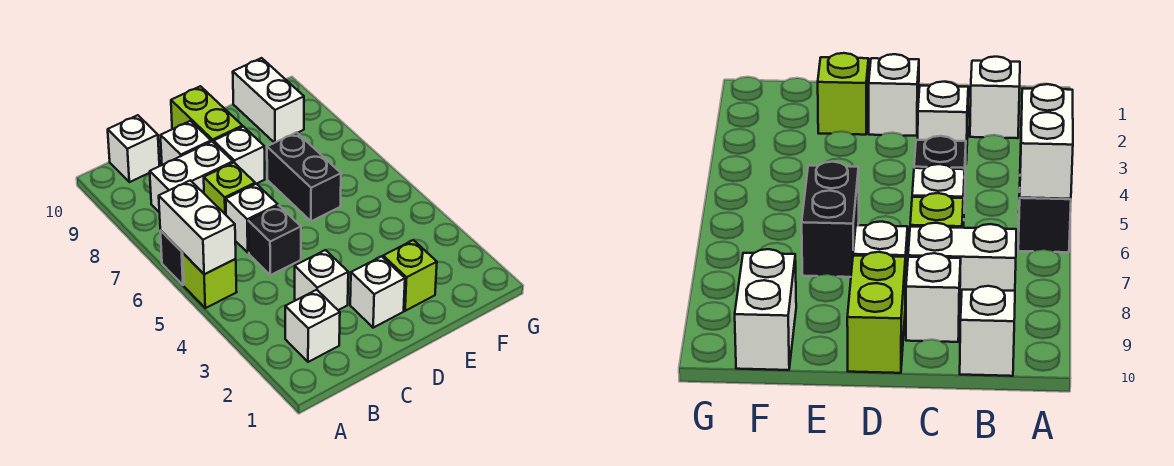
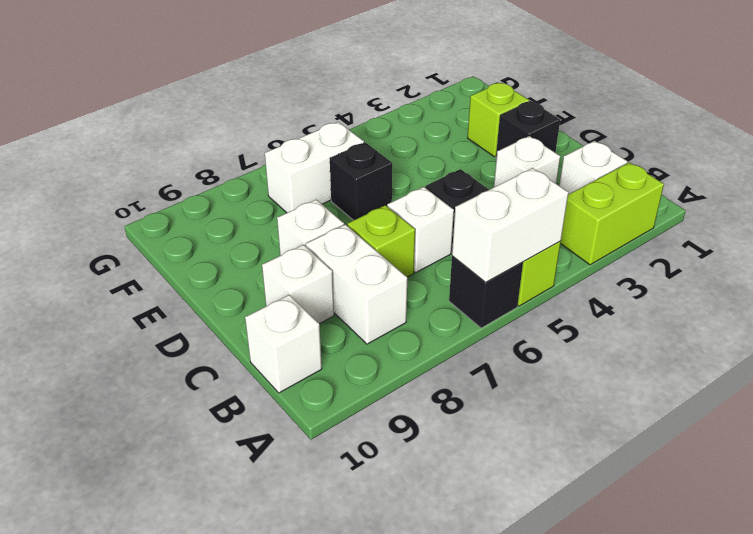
white 1x1 brick [350,256,405,328] -> black 1x1 brick [496,101,560,158]
lime 1x2 brick [171,86,242,143] -> lime 1x2 brick moved to [560,162,664,265]
black 1x2 brick [267,132,341,221] -> black 1x1 brick [330,142,392,220]
white 1x2 brick [233,58,304,143] -> white 1x2 brick moved to [265,122,364,213]

